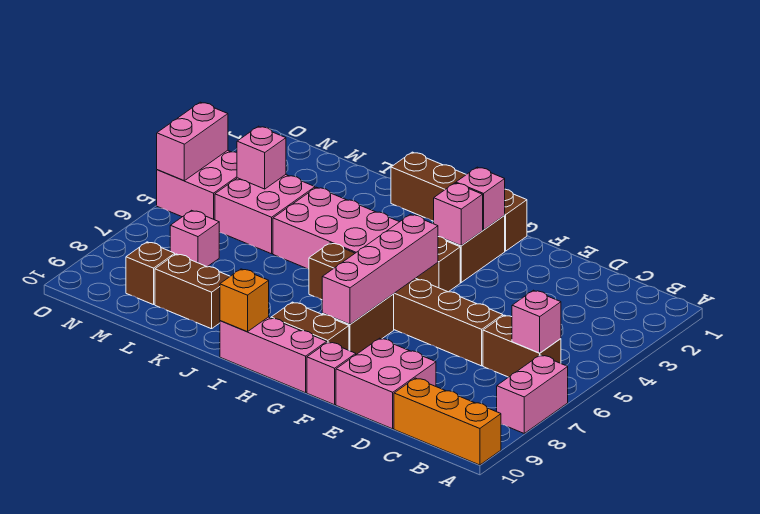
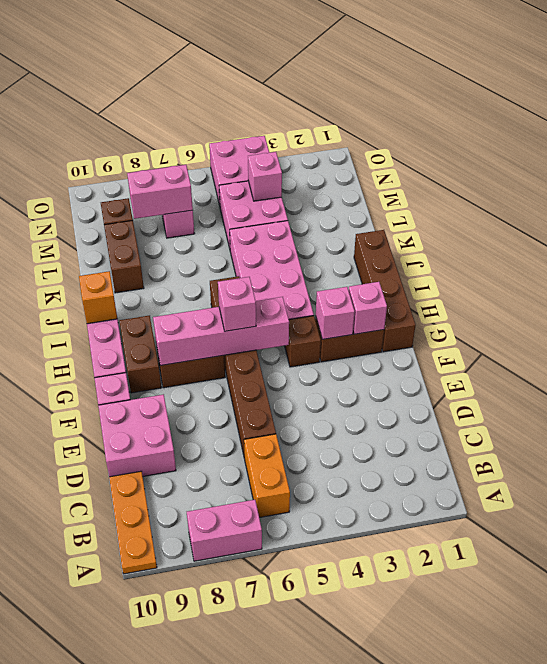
orange 1x3 brick [394,378,501,465] -> orange 1x3 plate [109,471,157,574]
brown 1x2 brick [483,315,561,377] -> orange 1x2 brick [244,434,290,518]
pink 1x1 brick [512,290,561,353] -> pink 1x1 brick moved to [218,277,256,331]
pink 1x2 brick [157,102,228,181] -> pink 1x2 brick moved to [127,165,193,219]

